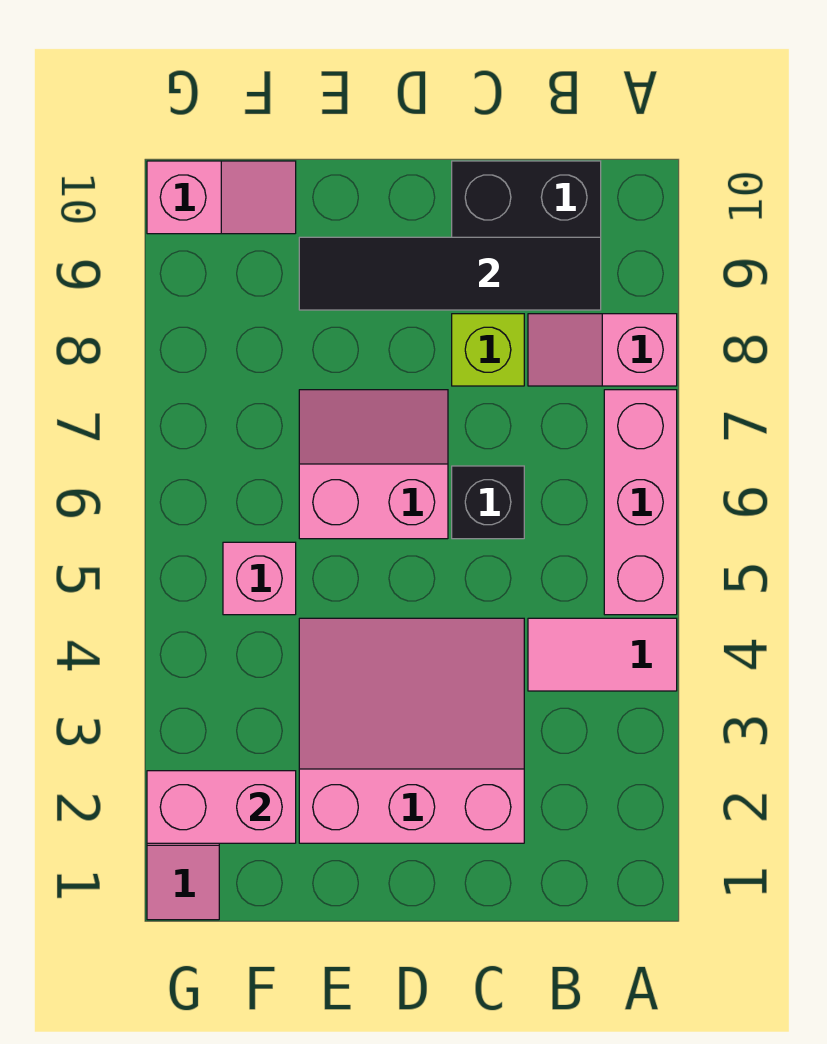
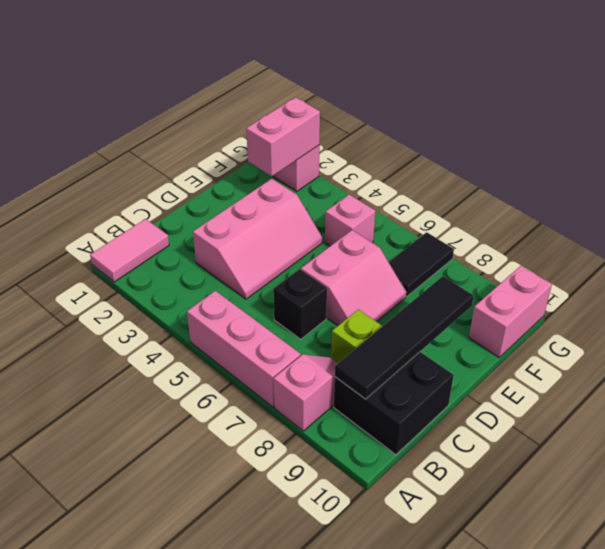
pink 1x2 tile [528,618,677,691] -> pink 1x2 tile moved to [90,219,169,282]
pink 3x3 slope [299,618,524,843] -> pink 2x3 slope [193,179,323,299]
none -> black 1x2 tile [389,232,454,297]
pink 1x2 slope [147,161,296,234] -> pink 1x2 brick [469,266,552,357]

